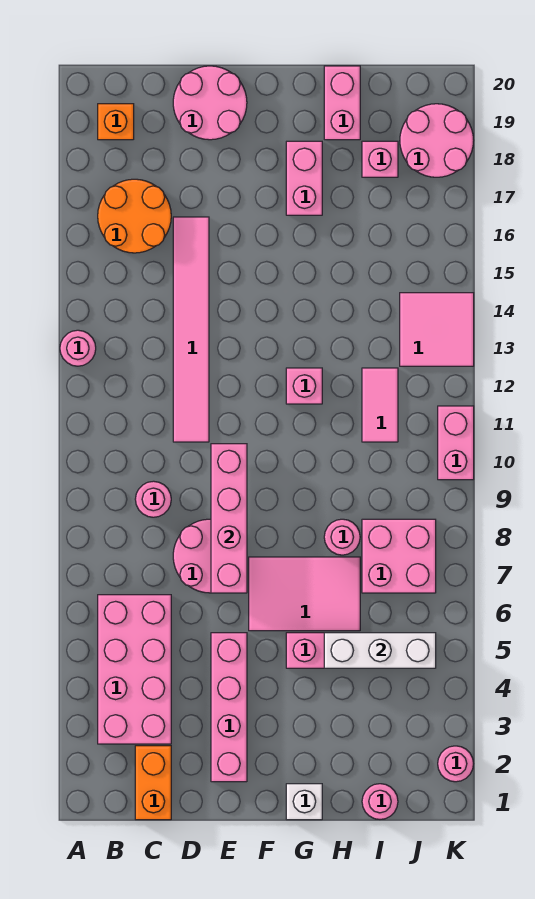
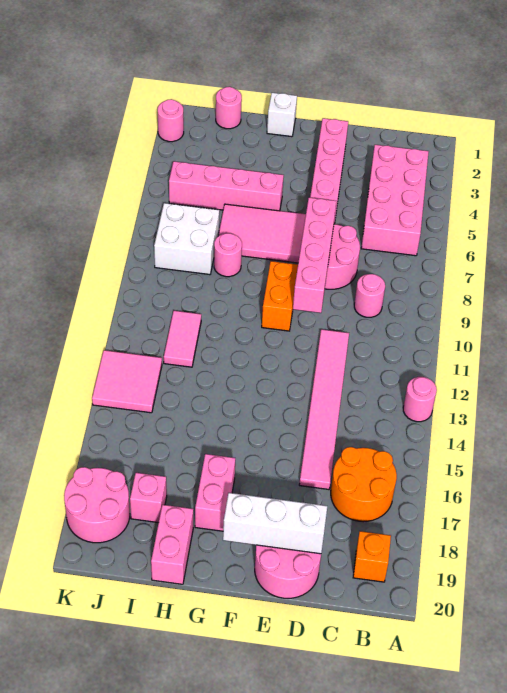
orange 1x2 brick [135,746,171,820] -> orange 1x2 brick moved to [262,261,298,331]
pink 1x1 brick [286,368,322,404] -> none
white 1x3 brick [324,633,436,668] -> white 1x3 brick moved to [223,493,327,554]
pink 2x2 brick [362,519,436,593] -> white 2x2 brick [154,203,219,275]
pink 1x2 brick [438,406,474,480] -> none

